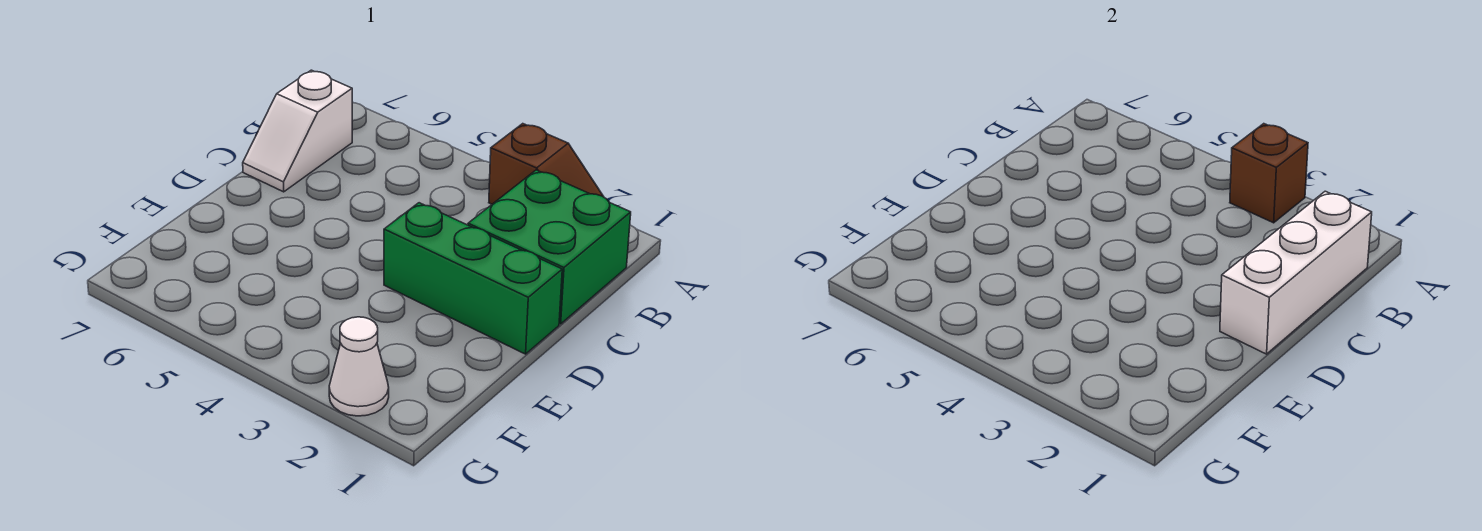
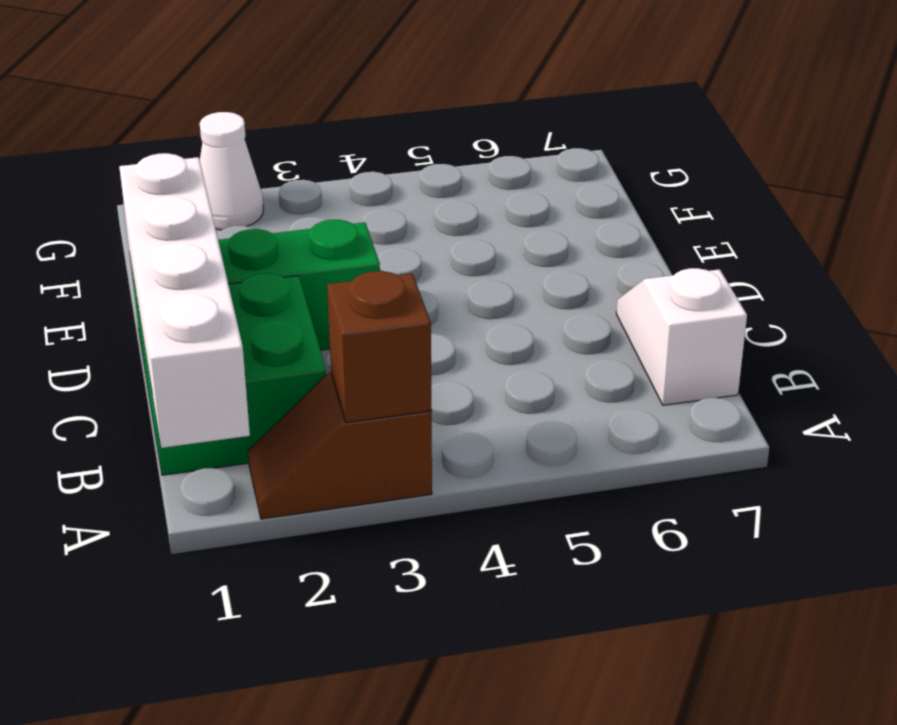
white 1x3 brick [1220,191,1372,354] -> white 1x4 brick [119,153,250,448]

